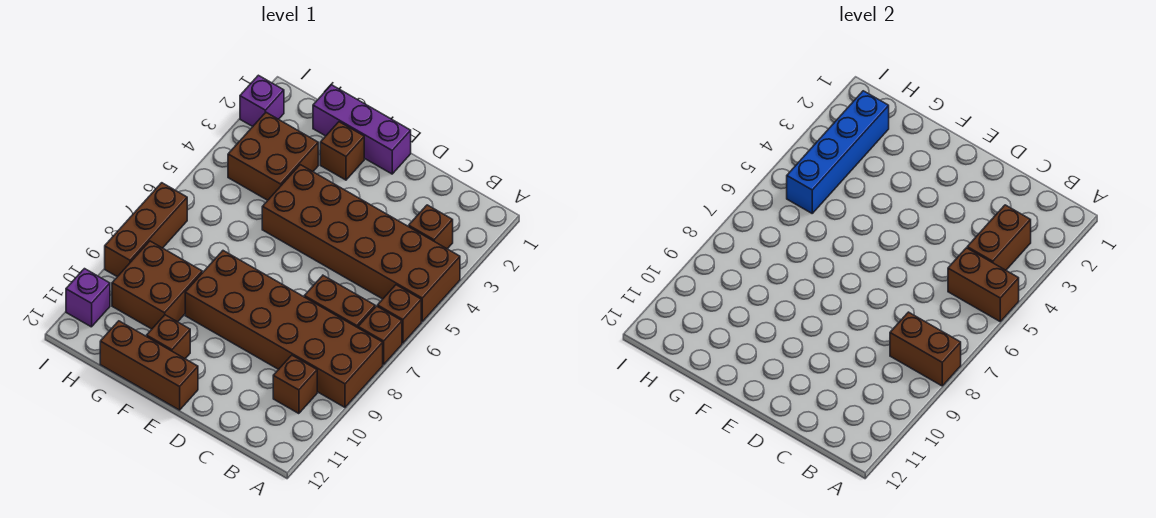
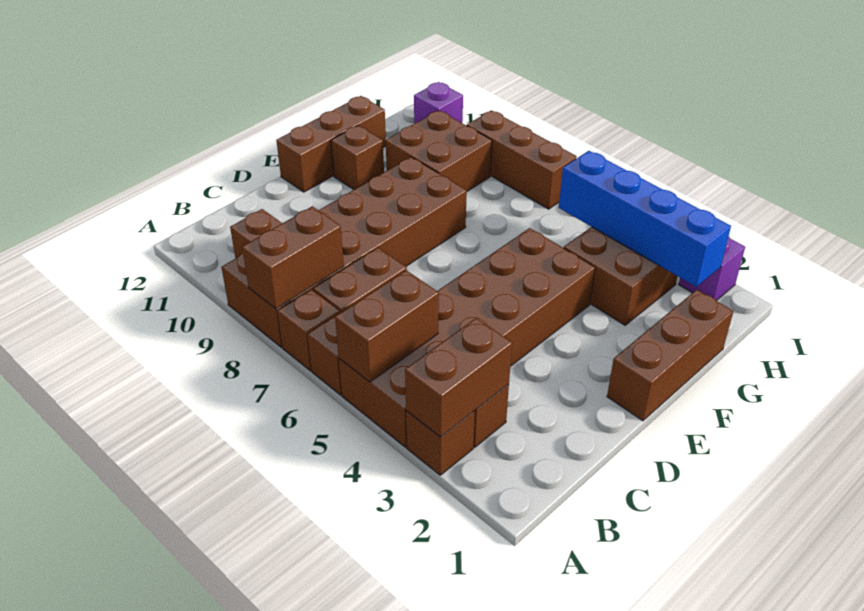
brown 1x2 brick [967,205,1031,270] -> brown 1x2 brick turned to [405,318,512,437]
purple 1x3 brick [313,85,411,174] -> brown 1x3 brick [607,290,733,421]
brown 1x1 brick [320,122,364,180] -> brown 1x1 brick moved to [406,411,475,475]

